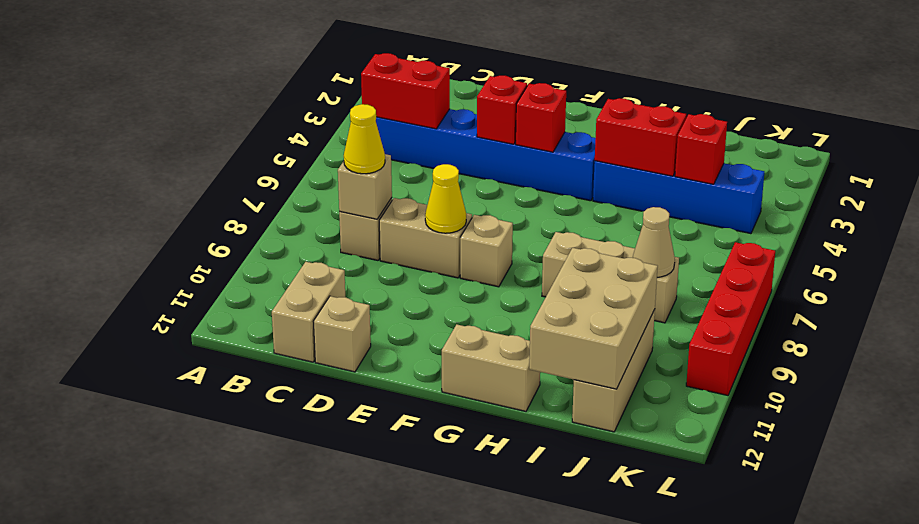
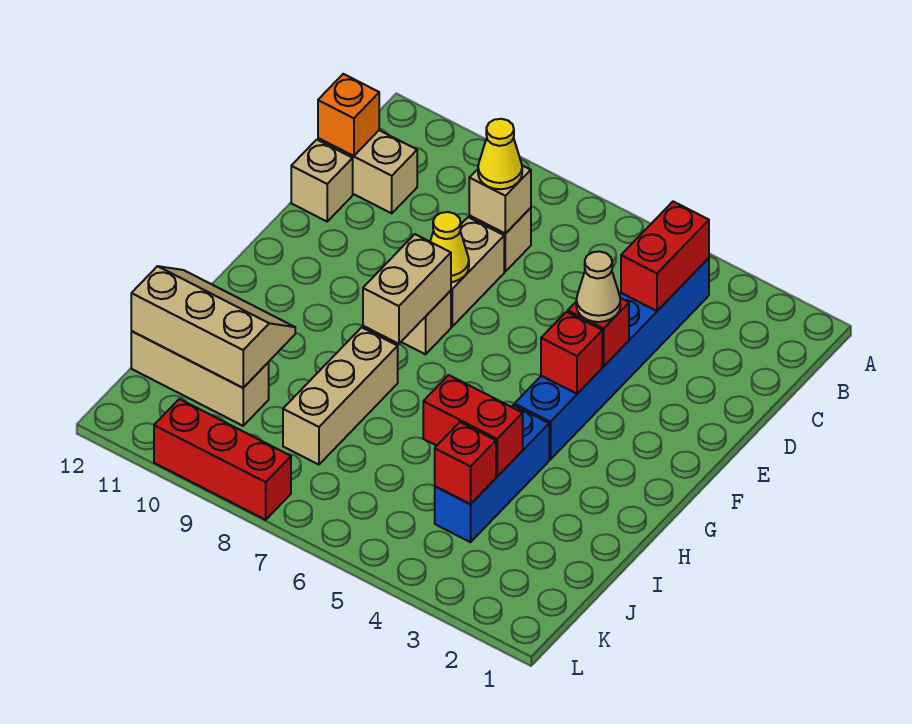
none -> orange 1x1 brick [318,74,379,156]
tan 1x2 brick [442,324,540,411] -> tan 1x2 brick moved to [363,234,451,344]
blue 1x4 brick [593,161,764,234] -> blue 1x3 brick [435,405,549,542]
red 1x2 brick [595,98,686,176] -> red 1x2 brick turned to [423,375,523,476]
tan 2x3 brick [529,248,658,389] -> tan 2x3 slope [131,266,295,388]
tan 1x1 cone [633,207,675,277] -> tan 1x1 cone moved to [576,251,620,322]
red 1x4 brick [686,242,775,395] -> red 1x3 brick [154,399,291,520]

